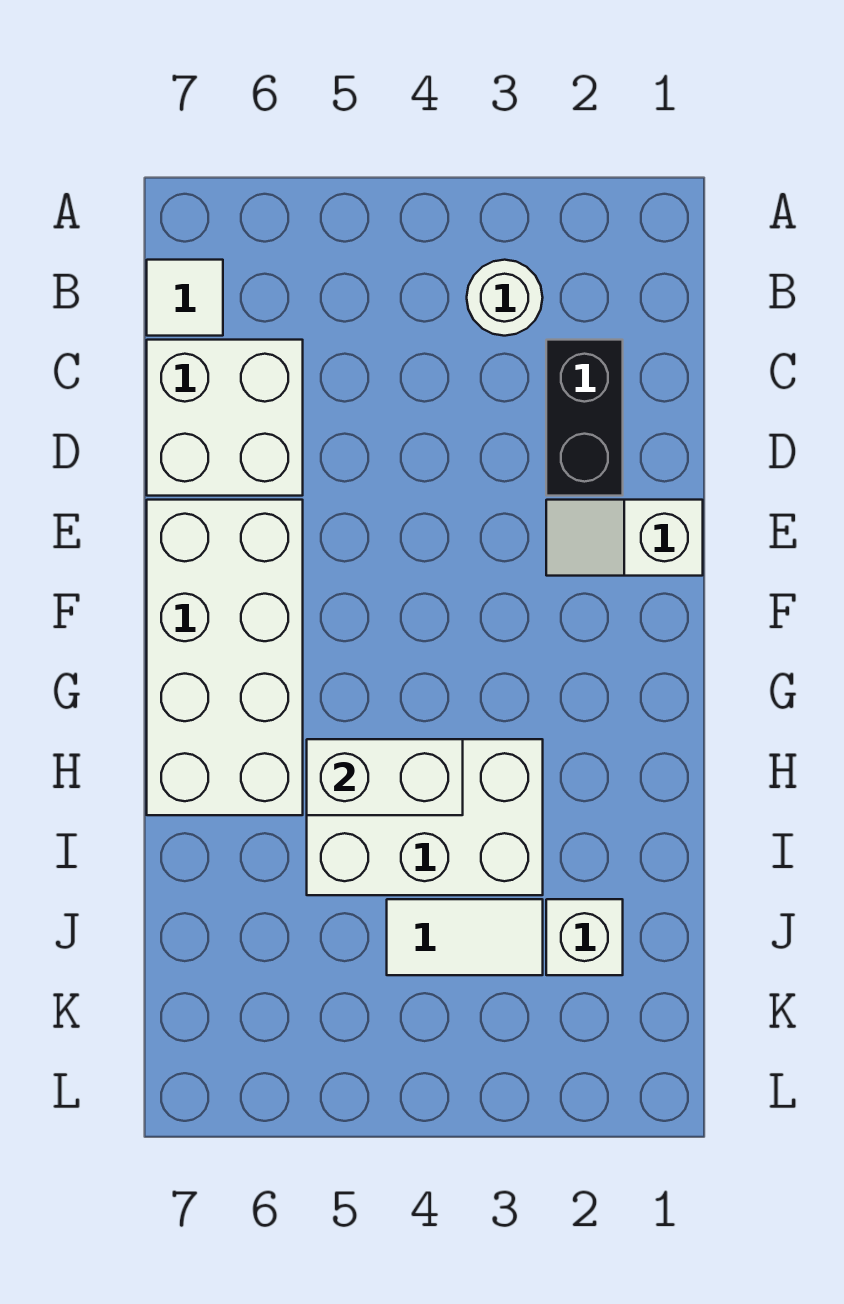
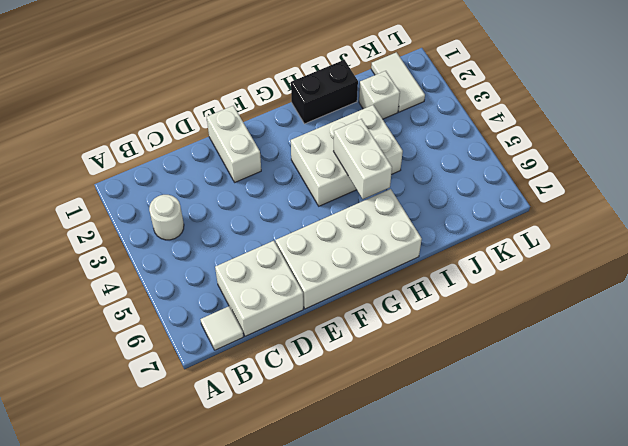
black 1x2 brick [546,340,623,496] -> black 1x2 brick moved to [291,60,358,124]
white 1x2 slope [546,500,703,576] -> white 1x2 brick [207,106,261,182]
white 2x3 brick [307,739,543,895] -> white 2x3 brick turned to [291,105,403,206]
white 1x2 tile [387,899,543,975] -> white 1x2 tile moved to [371,52,425,112]

